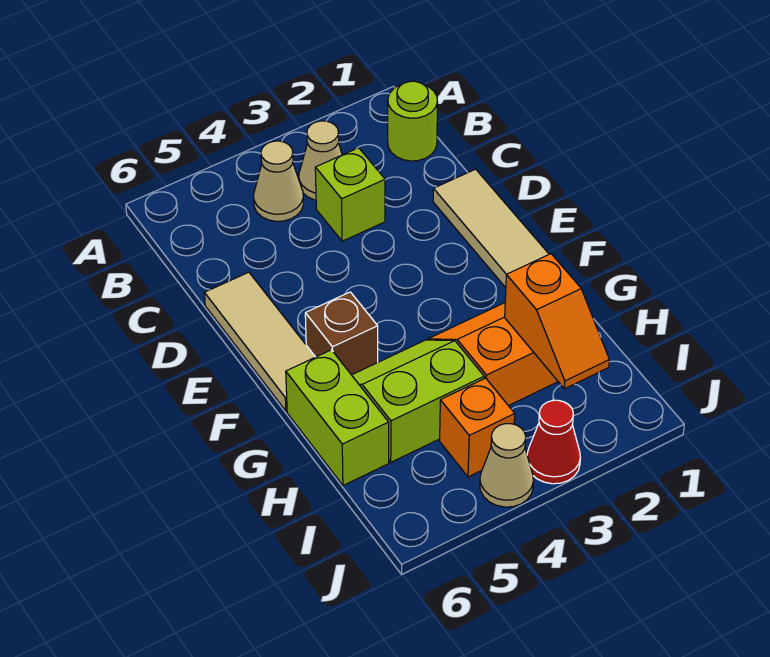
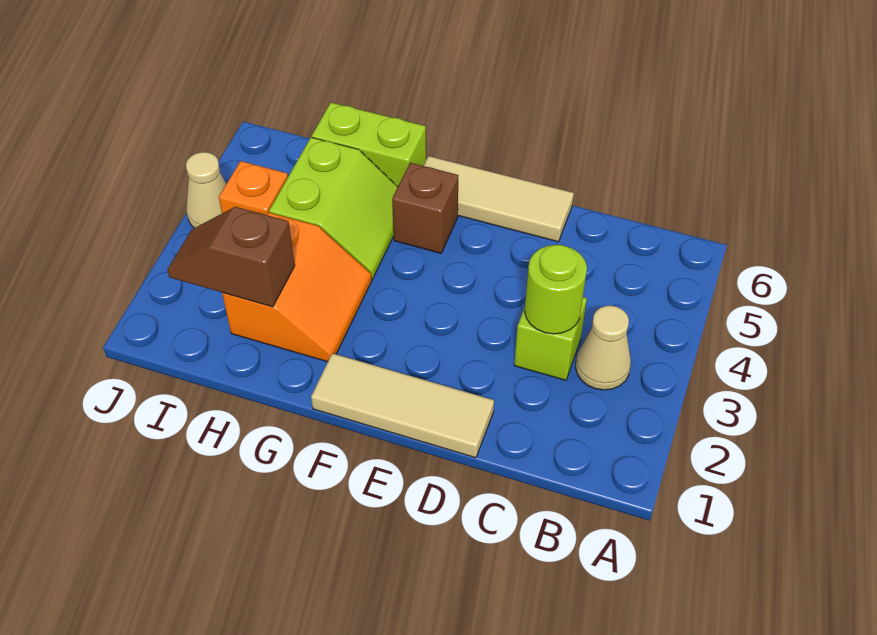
lime 1x1 round brick [388,81,438,161] -> lime 1x1 round brick moved to [525,245,587,334]
tan 1x1 cone [254,141,304,221] -> none
orange 1x2 slope [505,254,609,389] -> brown 1x2 slope [167,207,295,307]
red 1x1 cone [527,400,580,484] -> none

